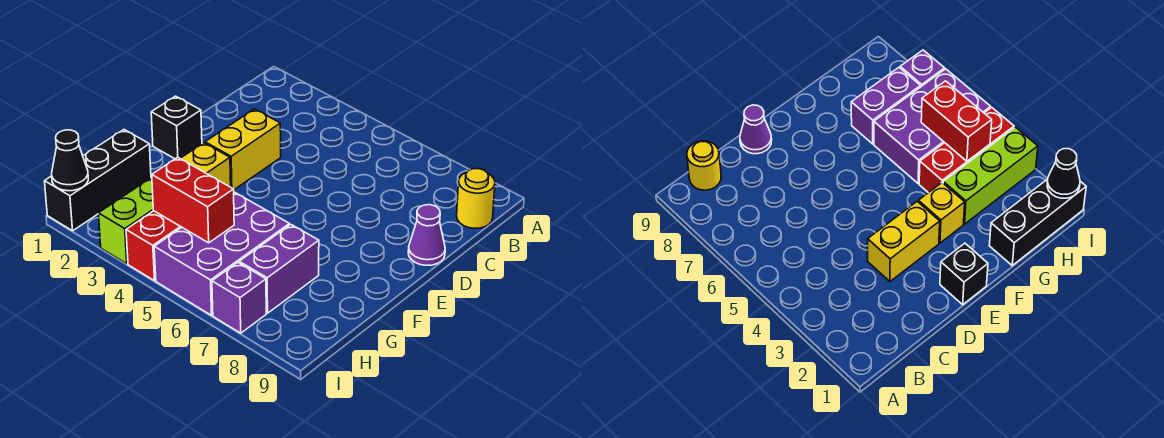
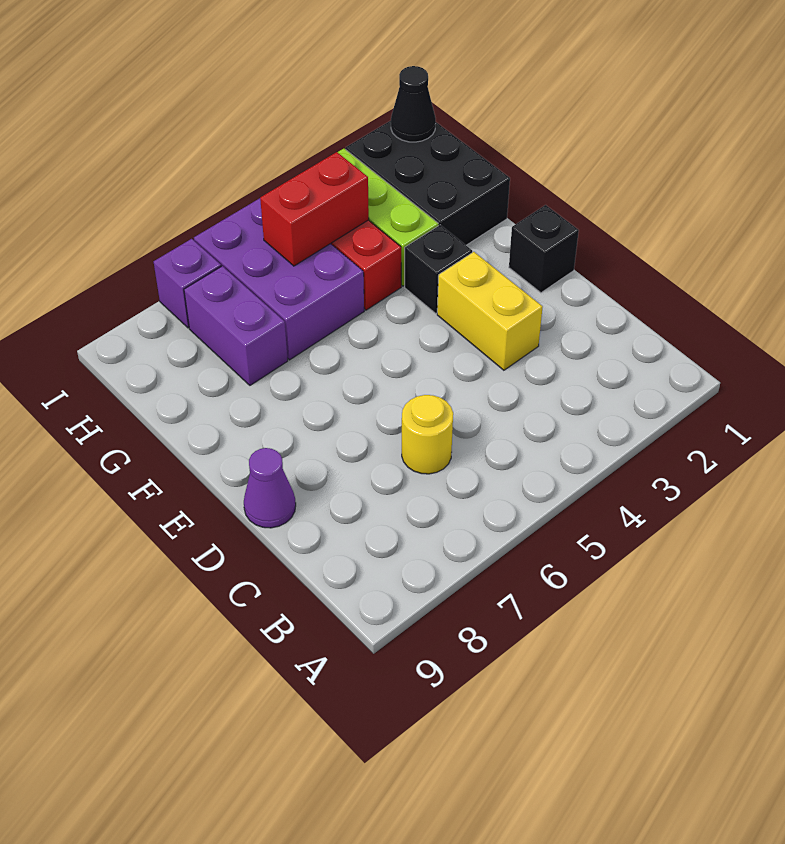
yellow 1x1 round brick [457,169,495,228] -> yellow 1x1 round brick moved to [402,395,453,474]
yellow 1x1 brick [180,143,231,187] -> black 1x1 brick [405,225,472,313]
black 1x3 brick [45,130,151,231] -> black 2x3 brick [346,121,510,245]

